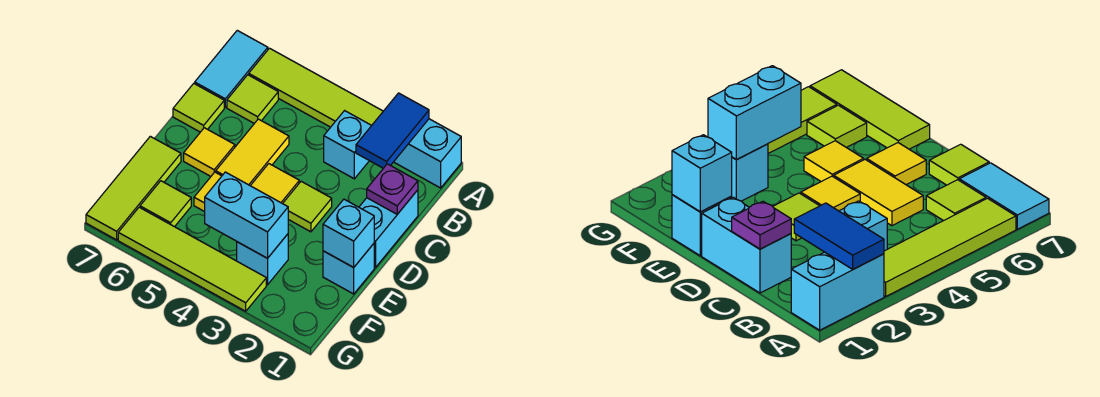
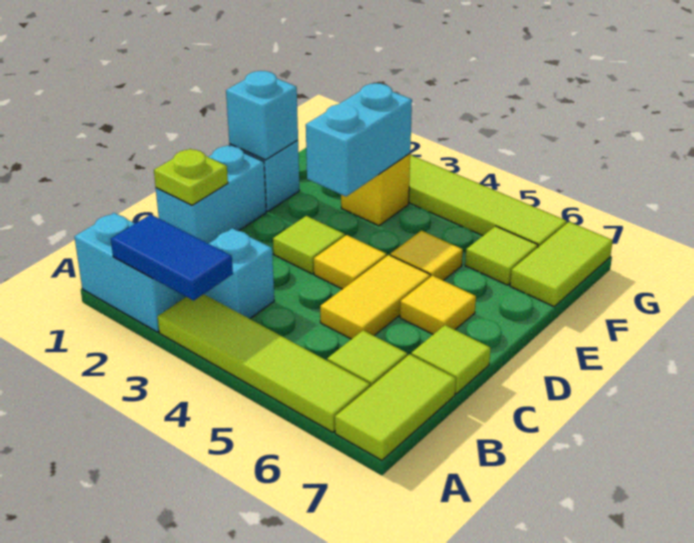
blue 1x2 tile [356,93,429,168] -> blue 1x2 tile turned to [111,214,233,301]
cyan 1x2 tile [195,30,268,107] -> lime 1x2 tile [335,354,456,460]
purple 1x1 plate [367,164,418,214] -> lime 1x1 plate [154,149,228,205]
lime 1x3 tile [86,136,181,240] -> lime 1x2 tile [510,222,613,307]
cyan 1x1 brick [237,234,288,285] -> yellow 1x1 brick [341,154,410,226]
cyan 1x2 brick [205,172,288,258] -> cyan 1x2 brick turned to [306,83,412,196]

